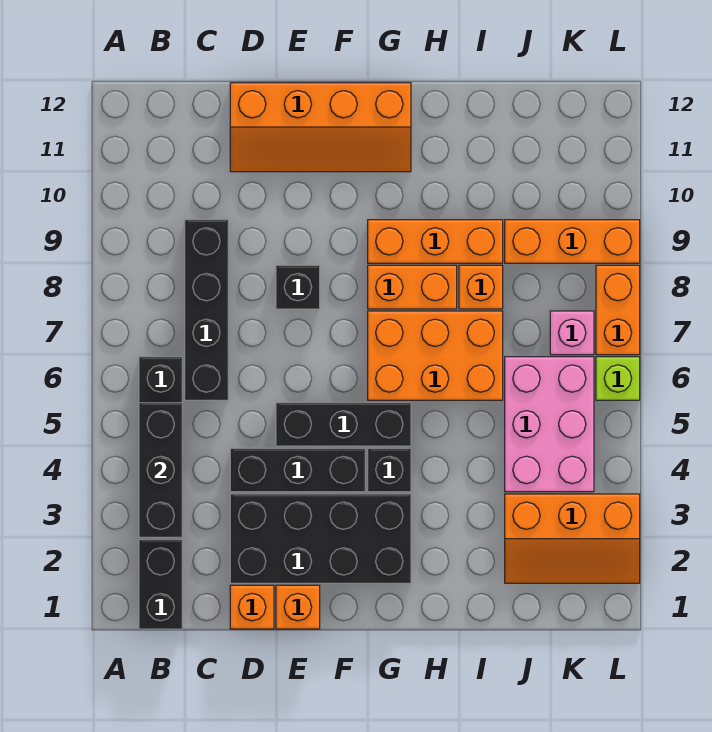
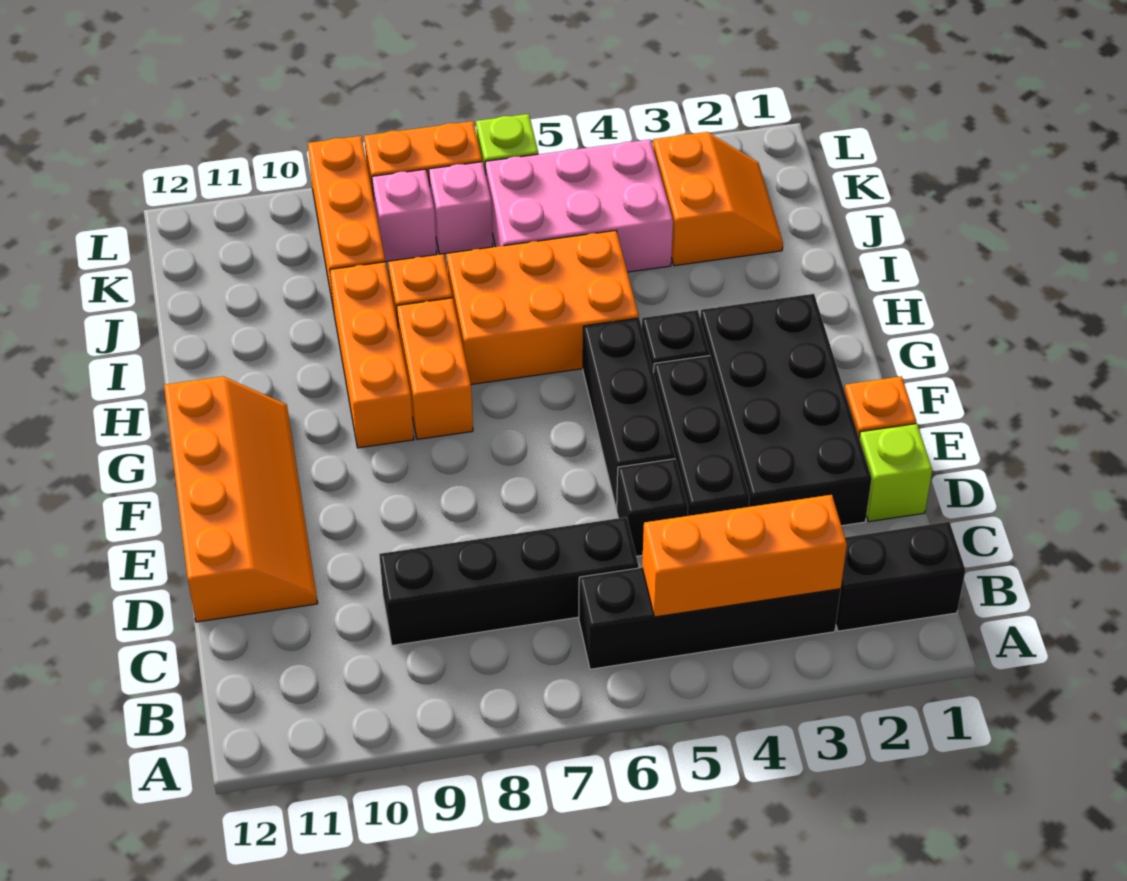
black 1x3 brick [139,403,182,537] -> orange 1x3 brick [642,495,847,617]
orange 1x1 brick [230,585,274,629] -> lime 1x1 brick [859,424,932,522]
black 1x1 brick [276,265,320,309] -> black 1x1 brick moved to [617,459,688,556]
orange 2x3 brick [368,311,503,400] -> orange 2x3 brick turned to [446,231,639,384]
orange 2x3 slope [505,494,640,583] -> orange 2x2 slope [653,132,783,266]
none -> pink 1x1 brick [372,169,437,262]

